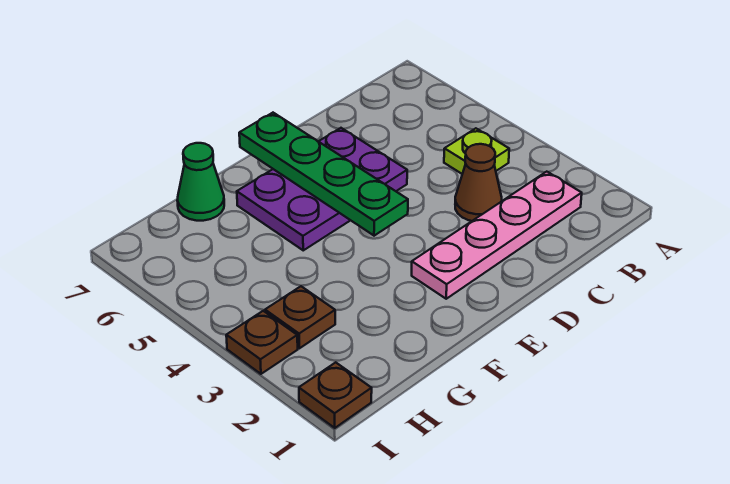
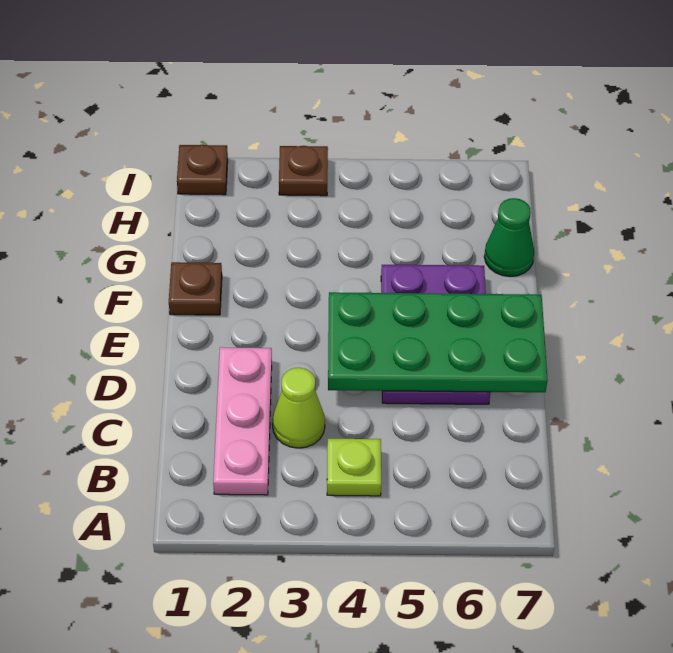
pink 1x4 plate [412,172,582,299] -> pink 1x3 plate [213,347,272,495]
brown 1x1 cone [455,144,502,221] -> lime 1x1 cone [272,368,325,448]
green 1x4 plate [239,113,408,236] -> green 2x4 plate [328,292,548,392]
brown 1x1 plate [265,286,335,348] -> brown 1x1 plate moved to [169,262,222,315]

